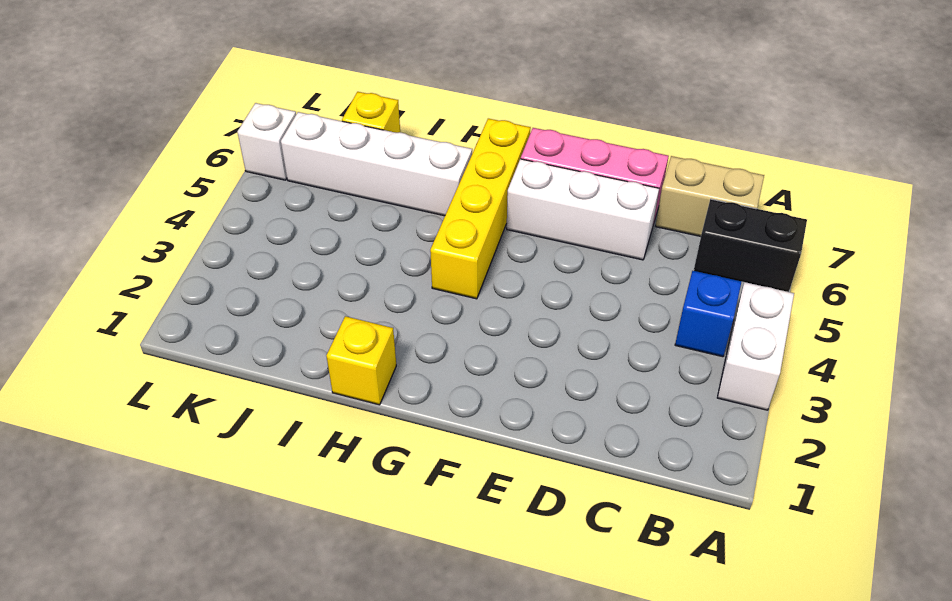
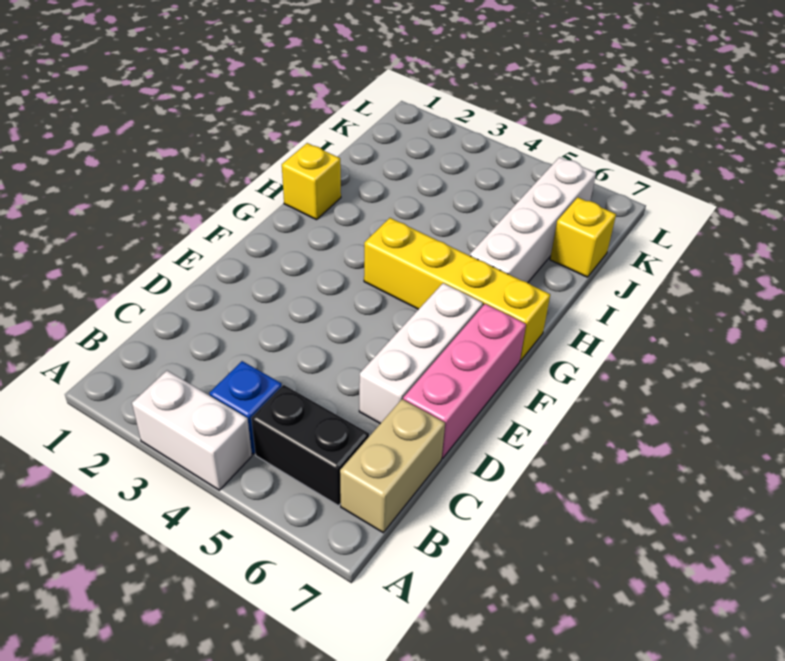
black 1x2 brick [694,199,807,292] -> black 1x2 brick turned to [251,385,369,506]
white 1x1 brick [238,103,296,180] -> none

